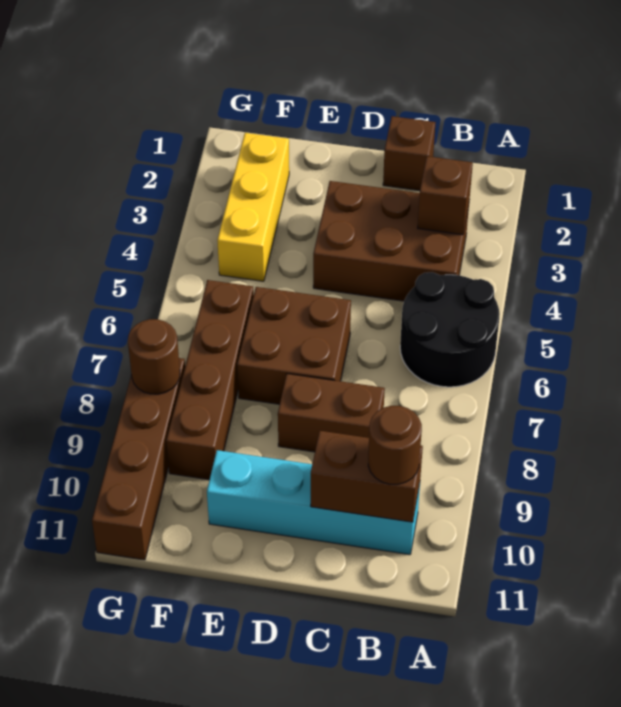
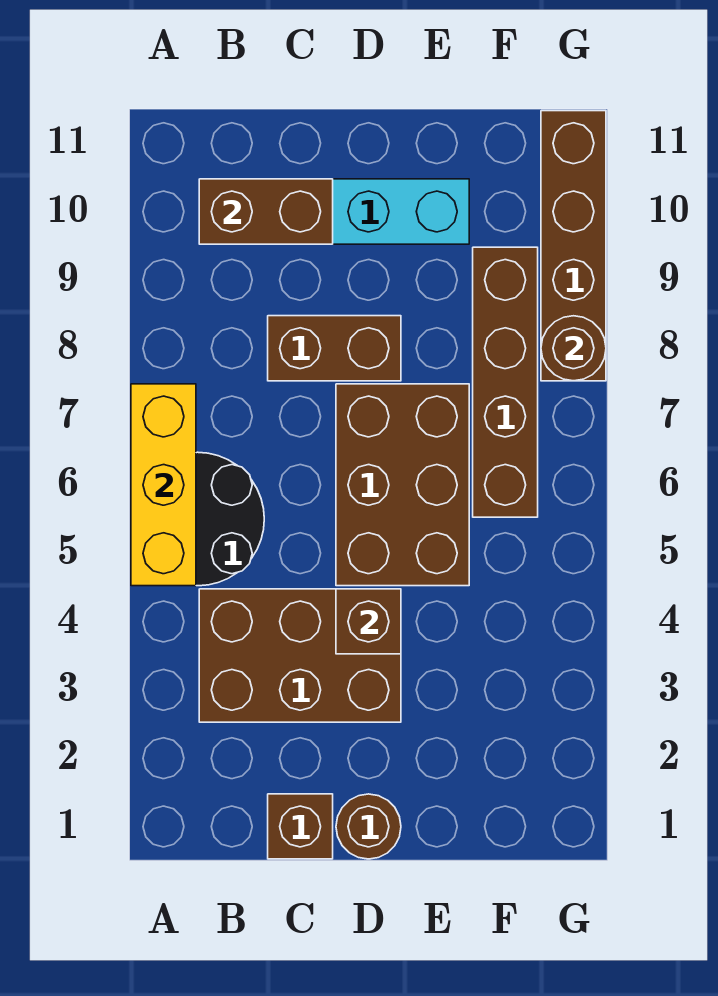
brown 1x1 brick [418,156,473,235] -> brown 1x1 brick moved to [336,589,401,654]
brown 1x1 round brick [368,406,422,484] -> brown 1x1 round brick moved to [336,794,401,859]
brown 2x2 brick [237,287,351,404] -> brown 2x3 brick [336,384,469,586]
yellow 1x3 brick [217,133,289,281] -> yellow 1x3 brick moved to [131,384,196,586]

